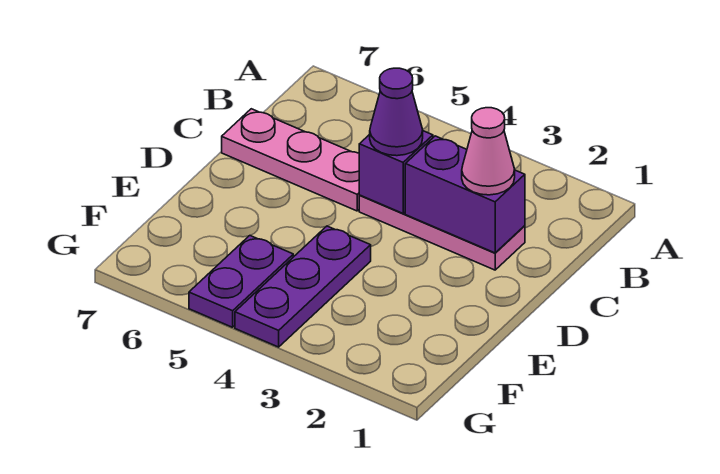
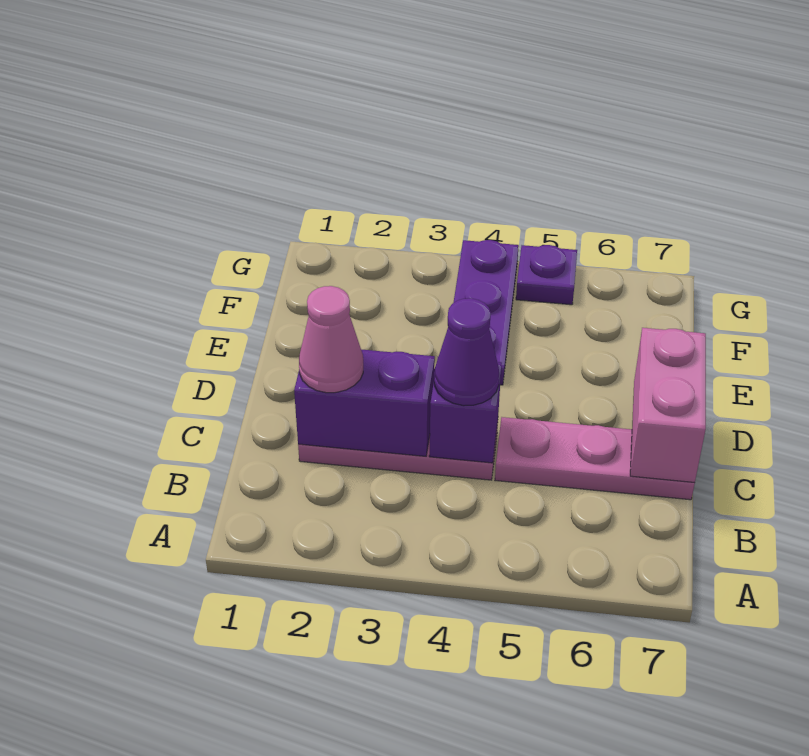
none -> pink 1x2 brick [630,328,706,483]
purple 1x2 plate [189,236,293,327] -> purple 1x1 plate [516,245,577,305]

